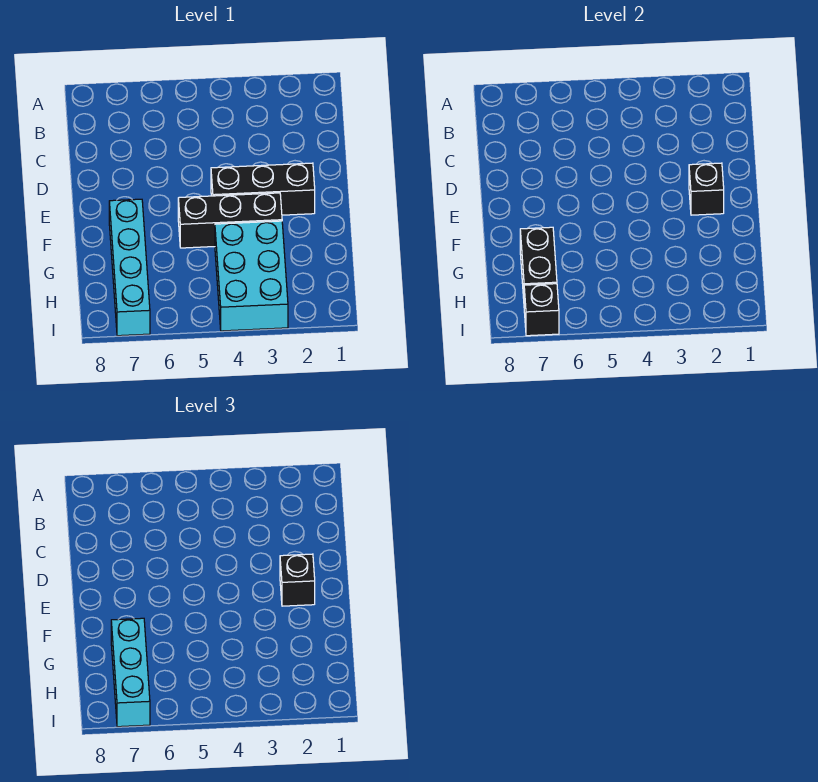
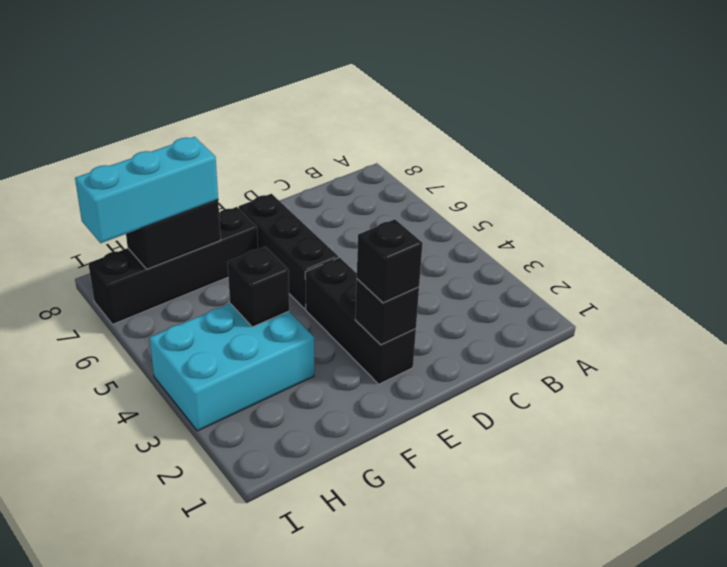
black 1x3 brick [178,193,282,248] -> black 1x3 brick moved to [239,194,338,309]
cyan 1x4 brick [109,199,150,336] -> black 1x4 brick [88,207,258,324]
black 1x1 brick [524,284,559,336] -> black 1x1 brick moved to [228,247,289,327]

